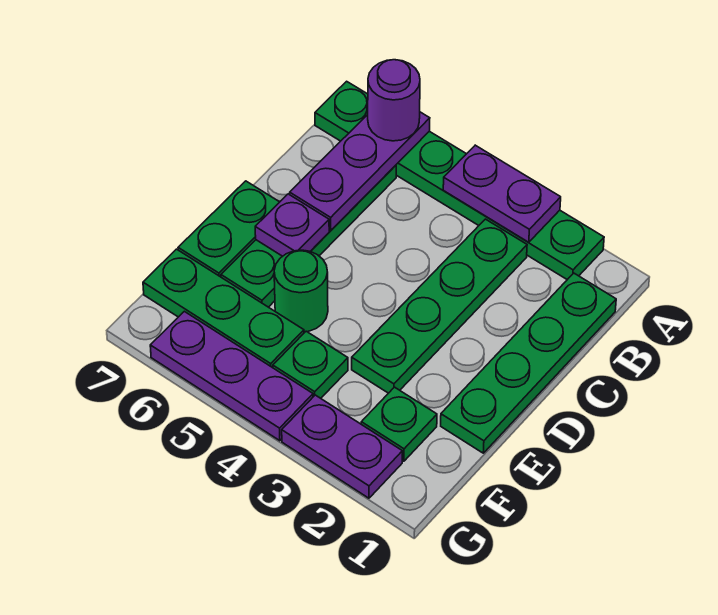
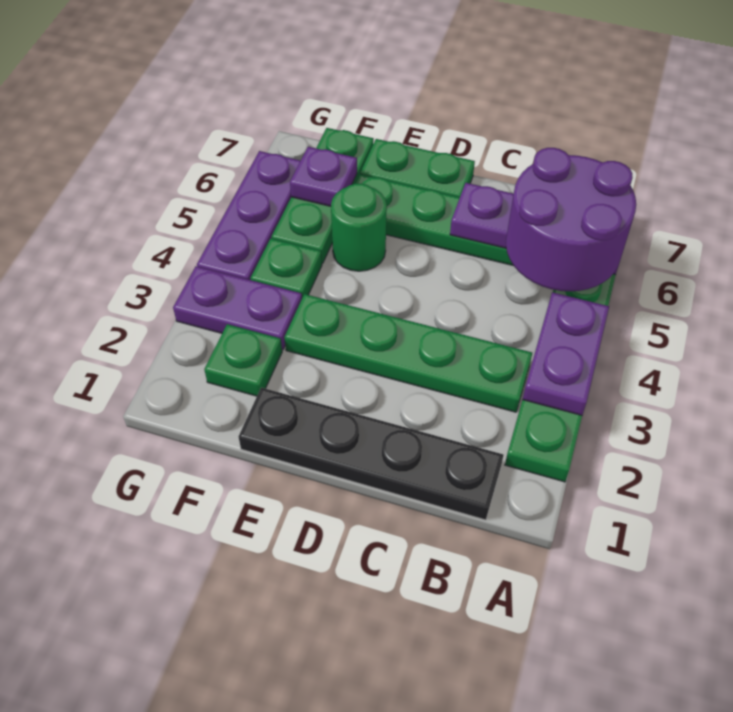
purple 1x1 round brick [368,60,420,141] -> purple 2x2 round brick [506,148,636,291]
green 1x4 plate [441,273,616,453] -> black 1x4 plate [239,388,503,520]
purple 1x1 plate [255,194,329,256] -> purple 1x1 plate moved to [290,146,357,206]
purple 1x2 plate [282,395,402,498] -> purple 1x2 plate turned to [173,266,302,350]

